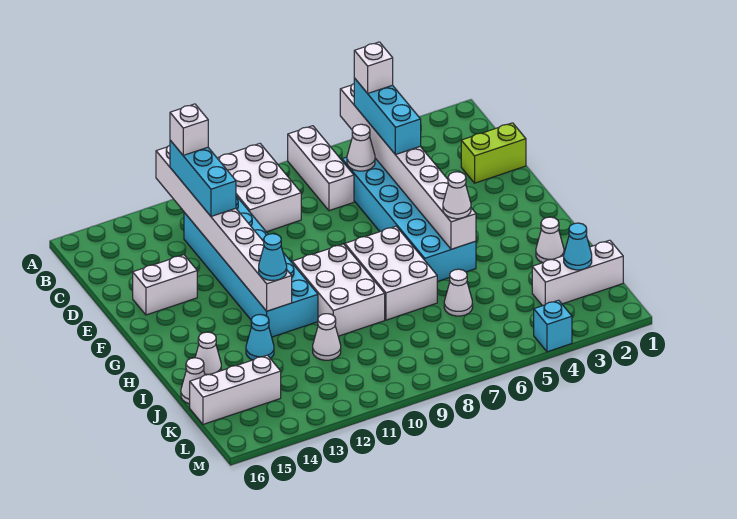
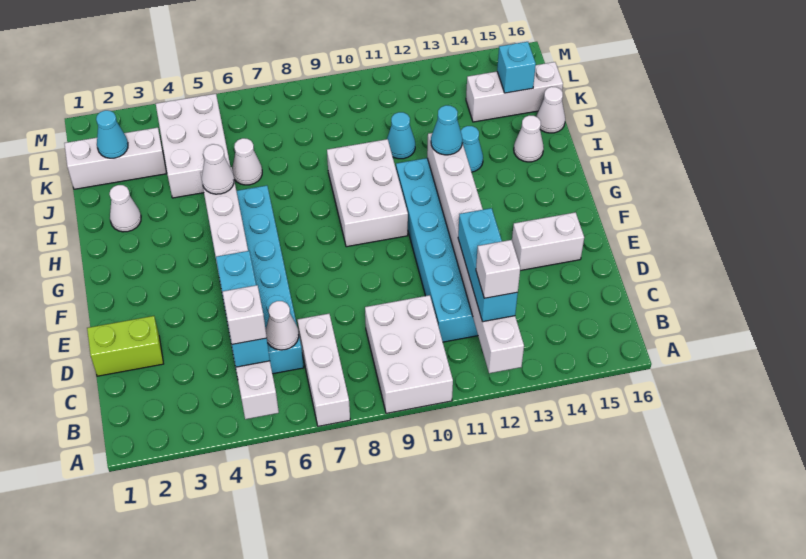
white 2x3 brick [345,226,437,320] -> white 2x3 brick moved to [156,94,230,198]
white 1x1 cone [313,314,341,360] -> cyan 1x1 cone [387,112,415,159]
cyan 1x1 brick [534,300,572,352] -> cyan 1x1 brick moved to [497,42,536,93]

